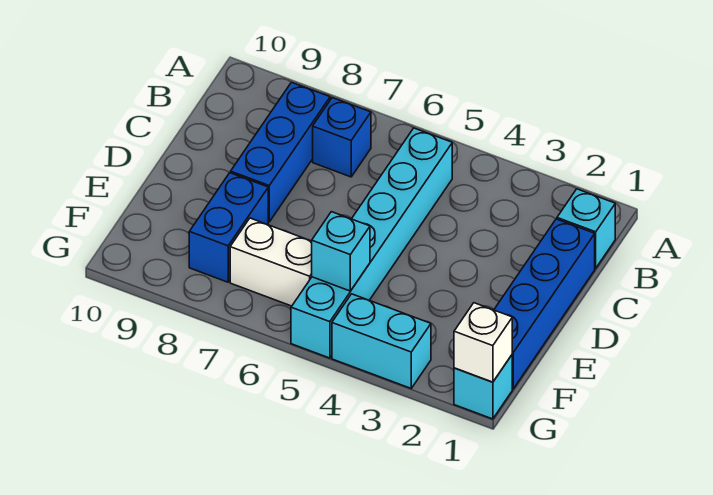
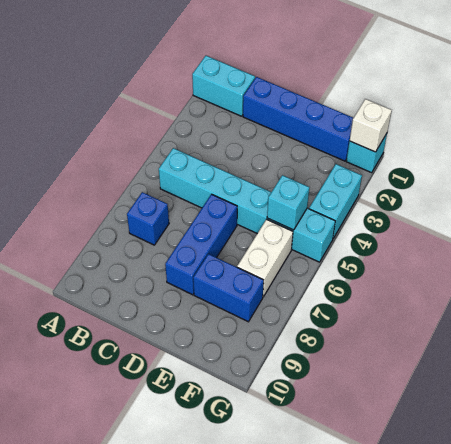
cyan 1x1 brick [557,189,615,268] -> cyan 1x2 brick [192,56,255,116]
blue 1x3 brick [231,82,330,222] -> blue 1x3 brick turned to [165,194,237,295]

